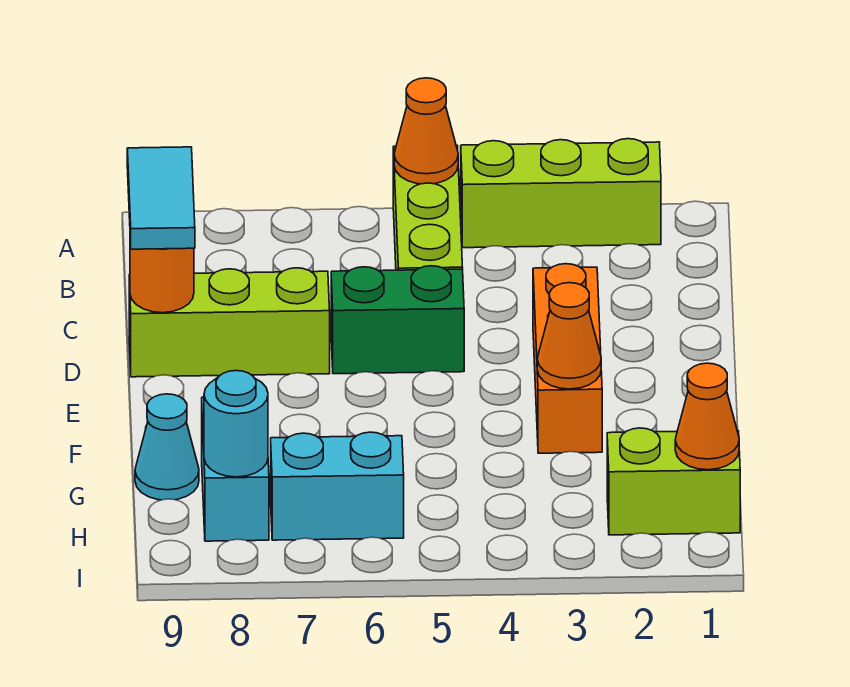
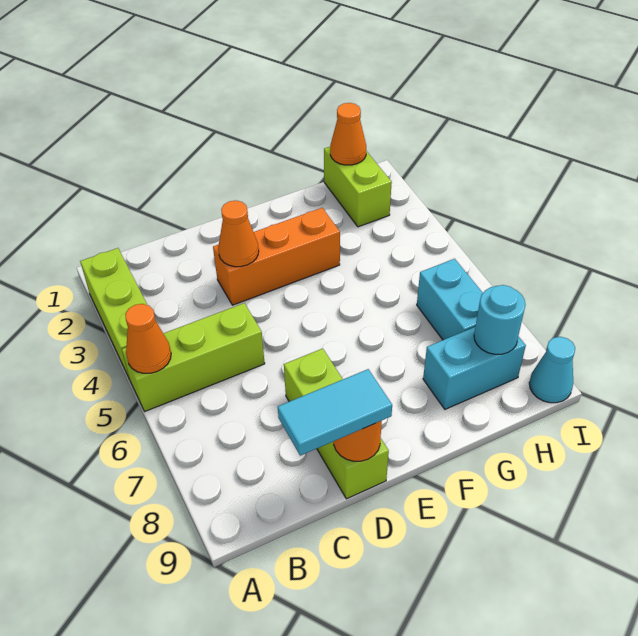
green 1x2 brick [331,266,464,374] -> none
orange 1x1 cone [537,283,601,389] -> orange 1x1 cone moved to [218,200,259,267]
cyan 1x1 cone [135,394,199,500] -> cyan 1x1 cone moved to [529,337,575,403]

